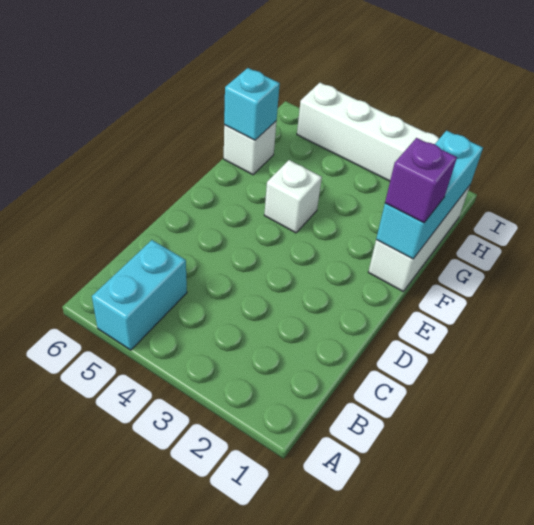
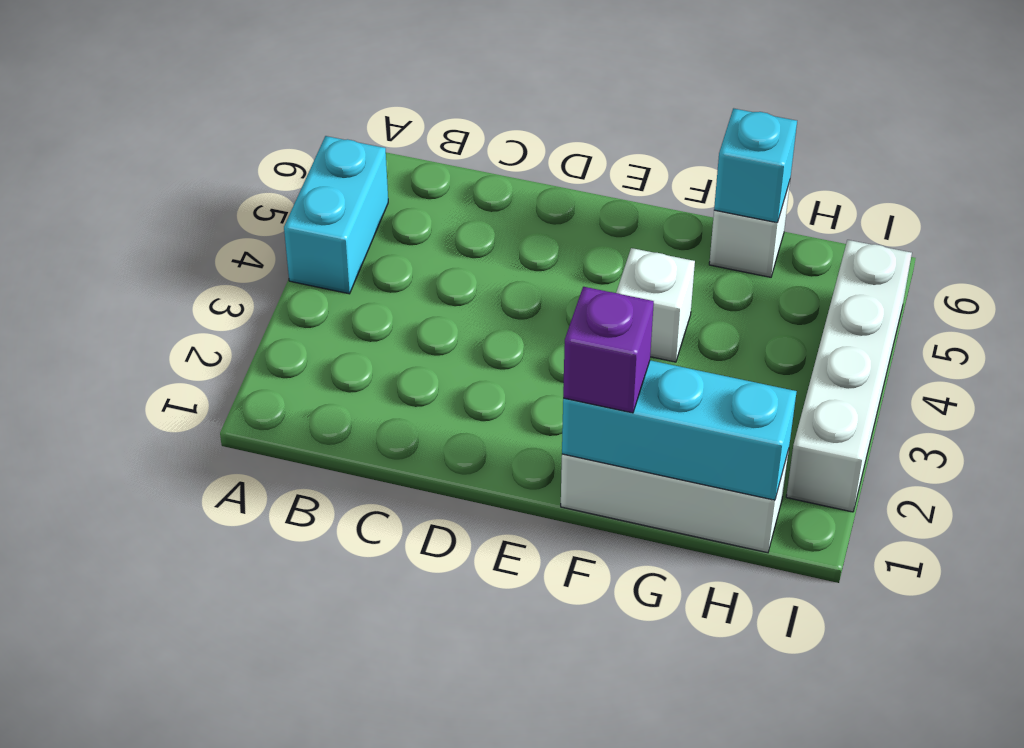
cyan 1x2 brick [92,240,187,350] -> cyan 1x2 brick turned to [284,136,388,294]

